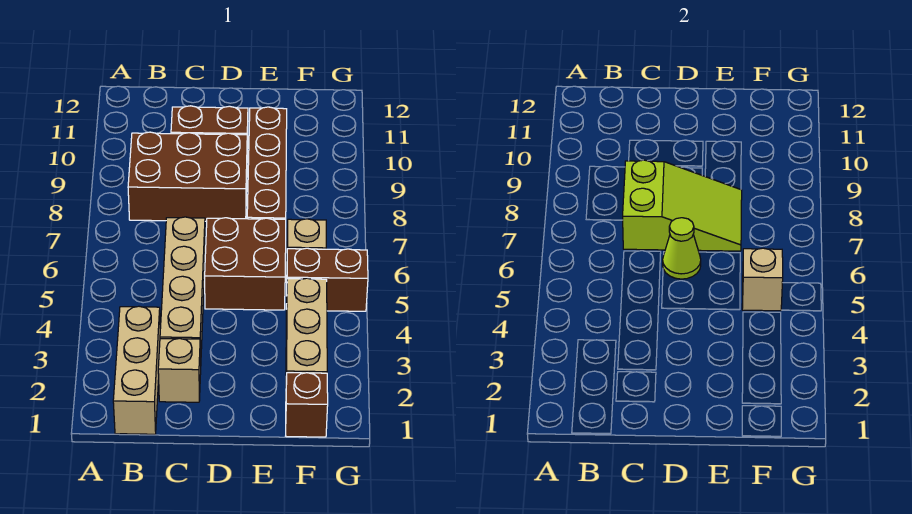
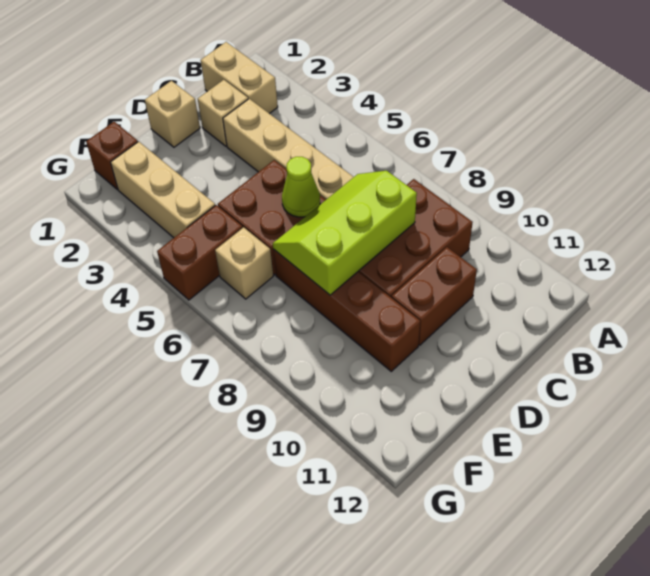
tan 1x3 brick [113,306,160,434] -> tan 1x2 brick [201,42,278,114]
lime 2x3 slope [623,160,742,251] -> lime 2x3 slope turned to [273,171,417,295]
tan 1x1 brick [742,248,783,311] -> tan 1x1 brick moved to [145,81,200,147]

